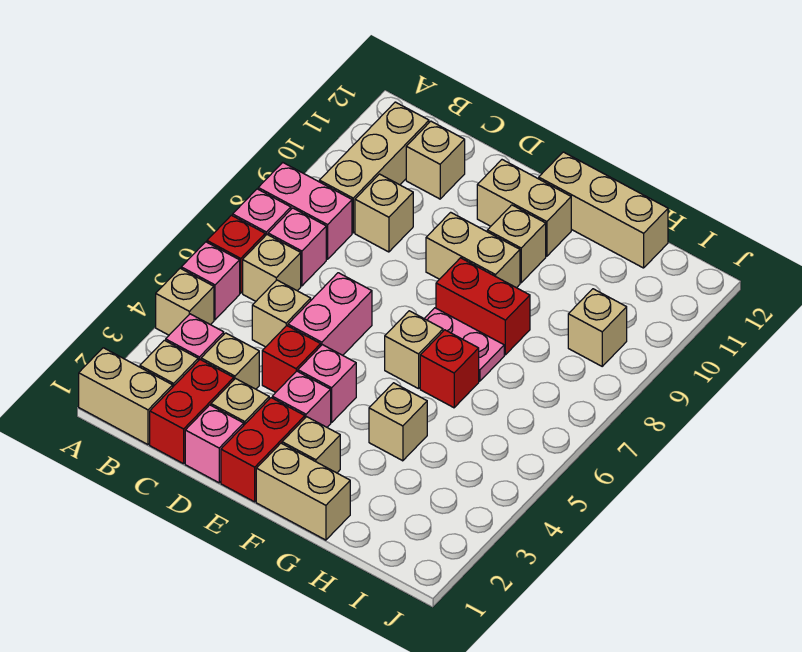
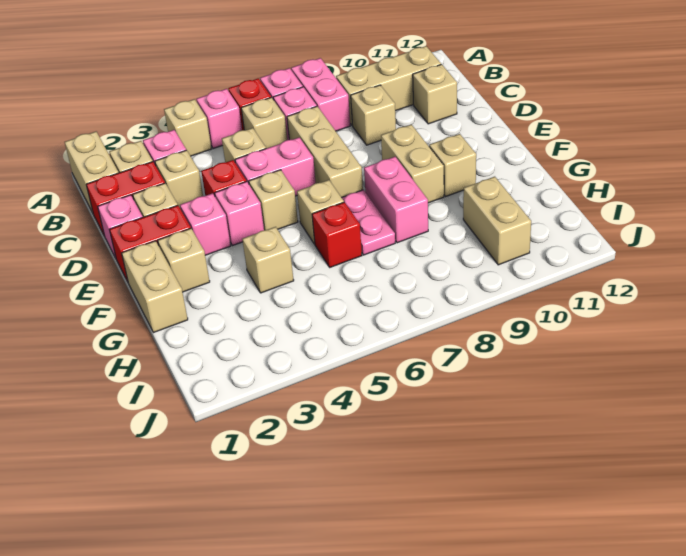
tan 1x2 brick [477,160,571,256] -> tan 1x2 brick moved to [463,177,531,265]
red 1x2 brick [436,258,530,355] -> pink 1x2 brick [364,157,428,243]
tan 1x3 brick [539,152,668,268] -> tan 1x3 brick moved to [287,106,363,197]
tan 1x1 brick [568,289,627,366] -> tan 1x1 brick moved to [249,170,298,230]

